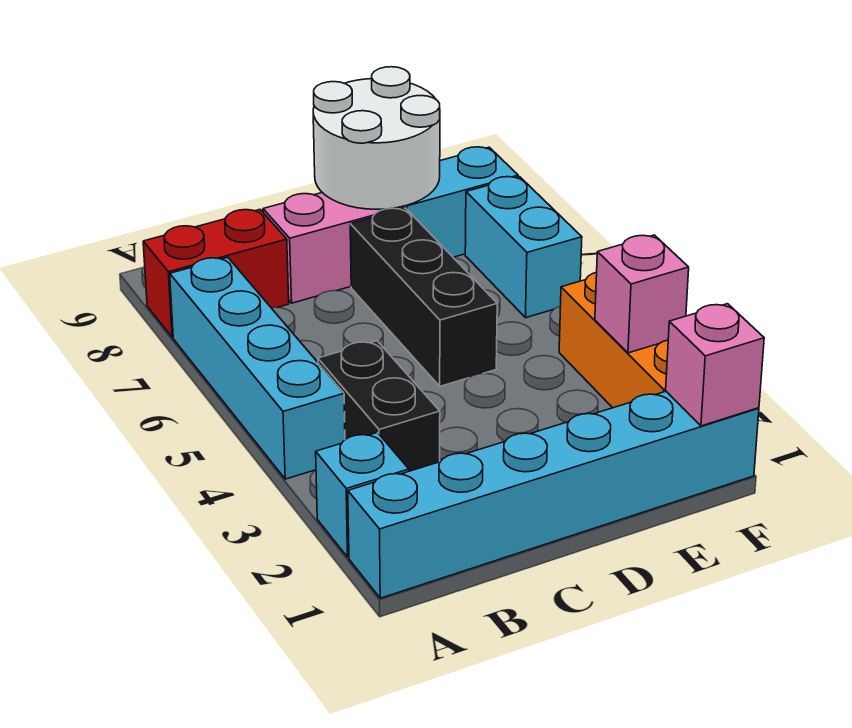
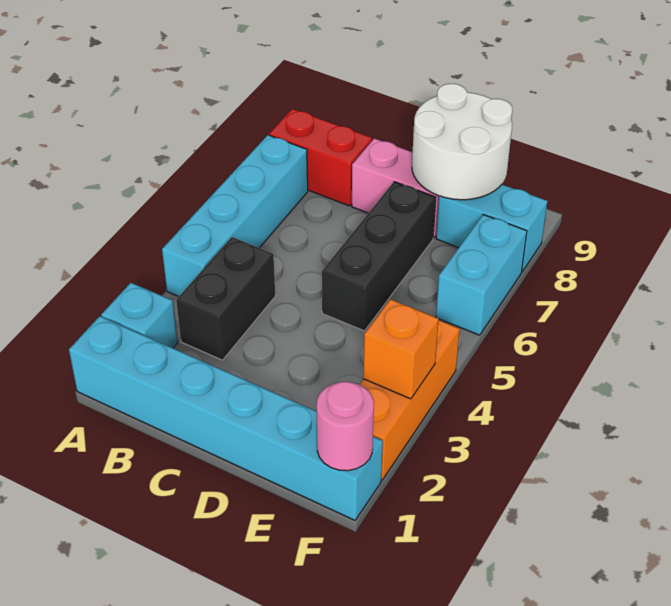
pink 1x1 brick [666,304,764,426] -> pink 1x1 round brick [317,382,374,471]
pink 1x1 brick [595,235,689,353] -> orange 1x1 brick [363,299,439,399]

